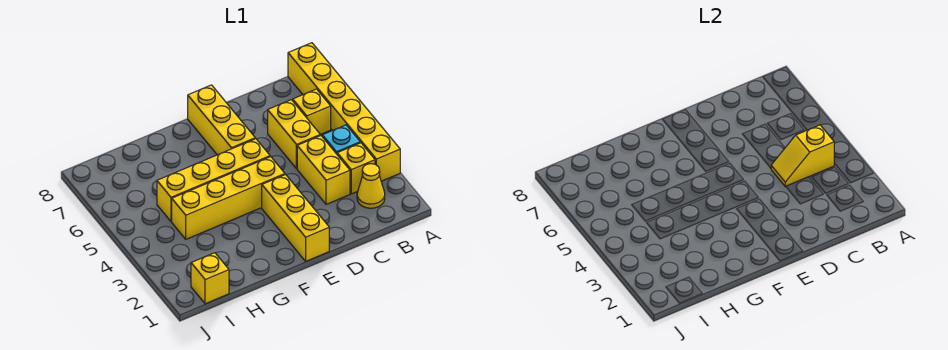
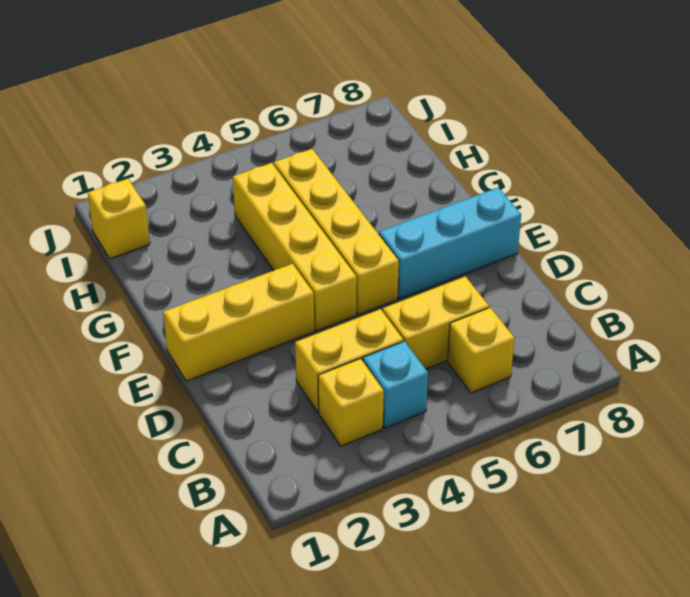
yellow 1x6 brick [288,43,400,181] -> none
yellow 1x1 cone [357,164,385,208] -> none
yellow 1x2 slope [771,125,834,187] -> none
yellow 1x3 brick [188,85,255,155] -> cyan 1x3 brick [379,188,521,299]

